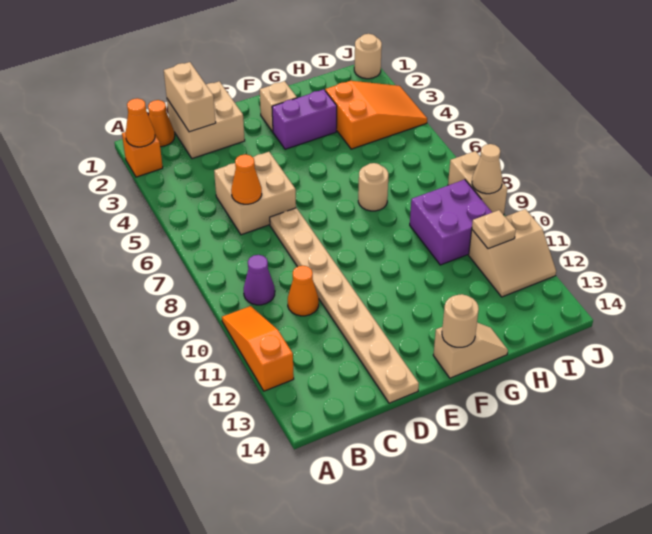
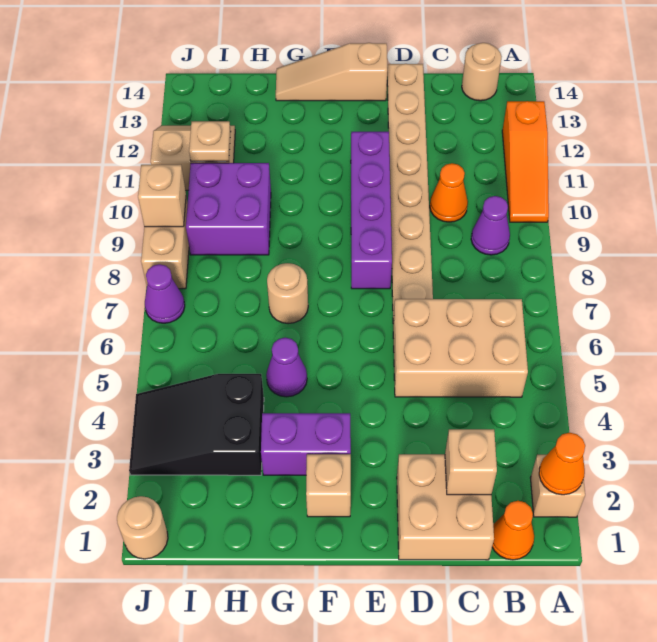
orange 1x1 brick [122,132,163,177] -> tan 1x1 brick [530,455,585,517]
tan 1x2 brick [164,62,216,132] -> tan 1x1 brick [445,429,497,495]
tan 2x2 brick [214,152,296,235] -> tan 2x3 brick [393,299,528,397]
orange 1x1 cone [231,154,262,204] -> none
none -> purple 1x4 brick [351,132,392,289]
tan 1x2 slope [433,323,508,378] -> tan 1x3 slope [276,43,387,101]
tan 1x1 round brick [442,294,479,347] -> tan 1x1 round brick moved to [462,43,502,101]
none -> purple 1x1 cone [266,338,307,397]
orange 2x3 slope [325,81,427,149] -> black 2x3 slope [129,374,264,475]
none -> purple 1x1 cone [145,264,185,323]
tan 1x1 cone [472,144,502,194] -> tan 1x1 brick [138,165,186,227]

